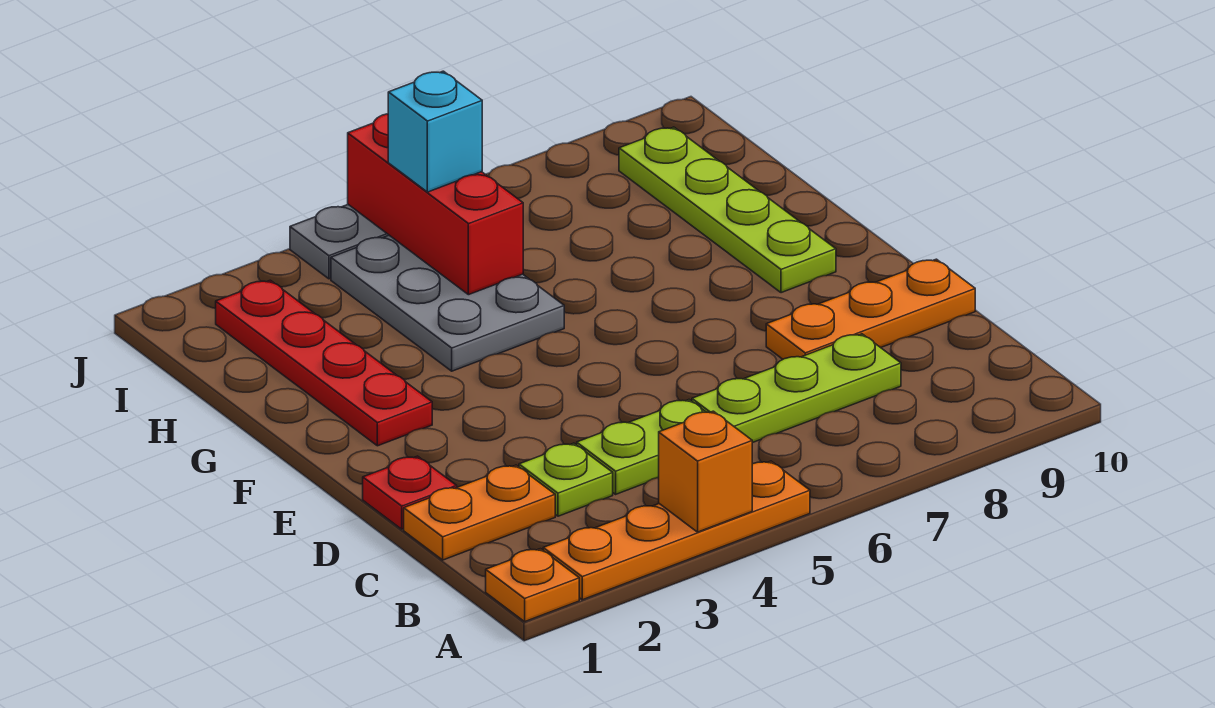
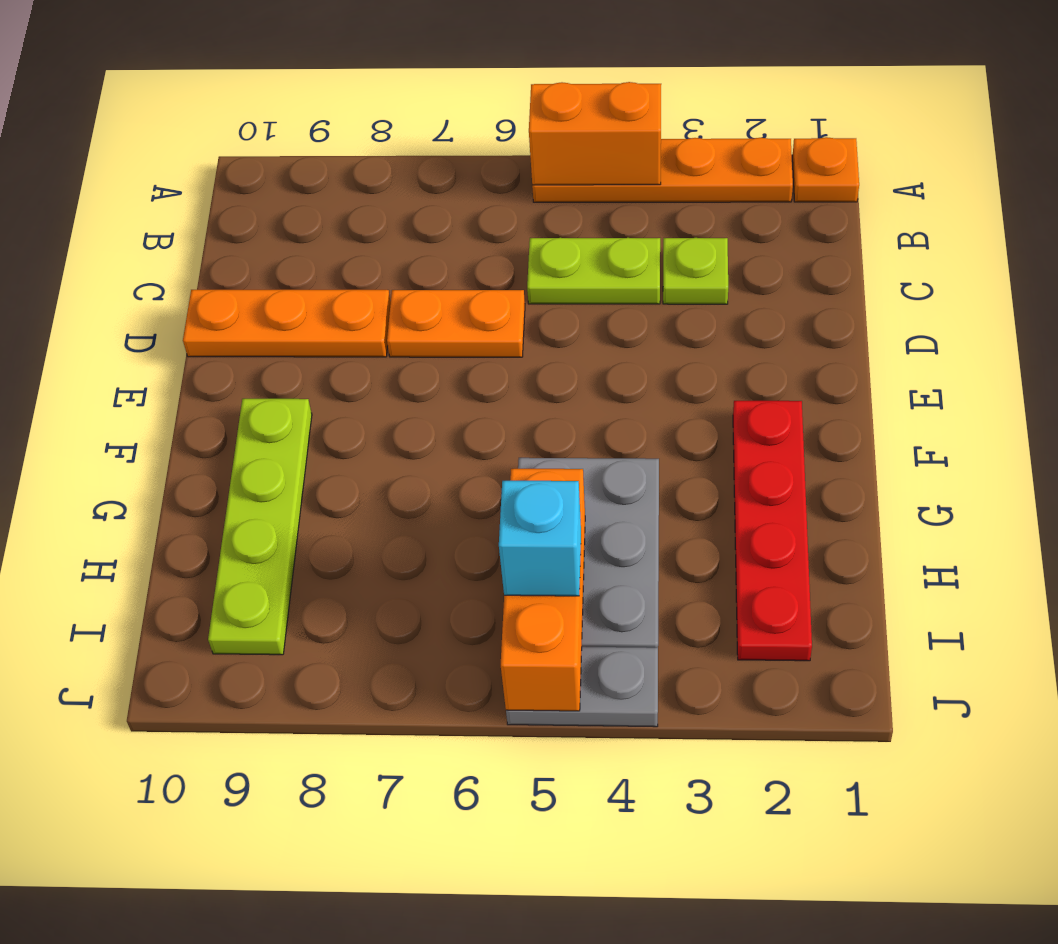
orange 1x1 brick [659,411,752,532] -> orange 1x2 brick [529,82,661,185]
orange 1x2 plate [404,465,555,560] -> orange 1x2 plate moved to [387,290,525,357]
lime 1x3 plate [692,334,901,443] -> none
red 1x1 plate [363,456,457,529] -> none
red 1x3 brick [348,114,523,295] -> orange 1x3 brick [501,469,585,711]

